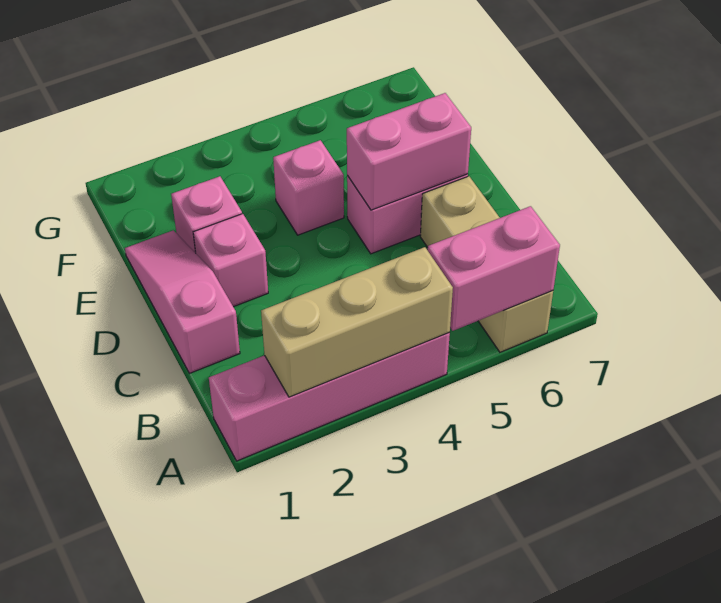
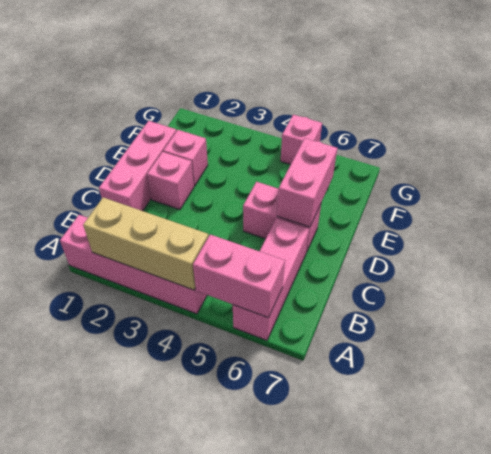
tan 1x3 brick [420,176,553,352] -> pink 1x3 brick [233,218,309,340]
pink 1x3 slope [125,230,240,373] -> pink 1x3 brick [99,121,176,211]
pink 1x2 brick [347,93,471,210] -> pink 1x2 brick turned to [277,138,337,227]
pink 1x1 brick [273,140,344,235] -> pink 1x1 brick moved to [281,115,322,165]

